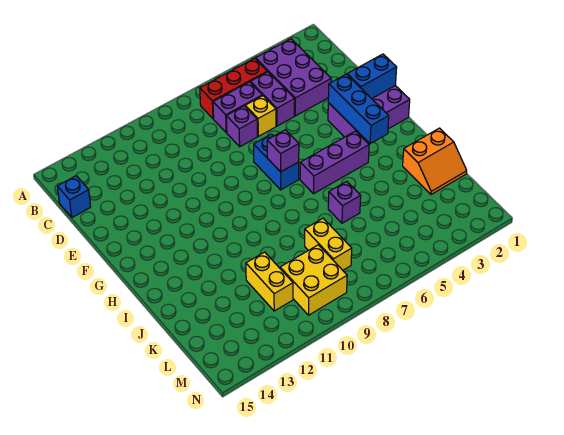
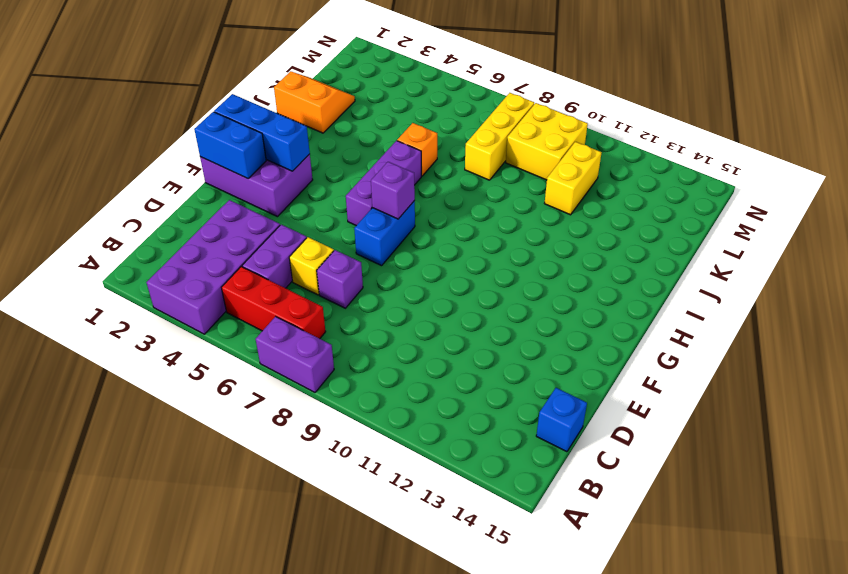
purple 2x3 brick [256,39,331,116] -> purple 2x4 brick [147,200,280,334]
purple 1x2 brick [213,82,262,133] -> purple 1x2 brick moved to [256,317,334,392]
blue 1x3 brick [328,74,389,144] -> blue 1x3 brick turned to [214,94,310,171]
purple 1x3 brick [300,131,369,194] -> purple 1x3 brick turned to [346,141,421,226]
purple 1x1 brick [328,181,361,223] -> orange 1x1 brick [397,123,437,176]
yellow 1x2 brick [305,218,352,270] -> yellow 1x3 brick [465,93,534,180]

